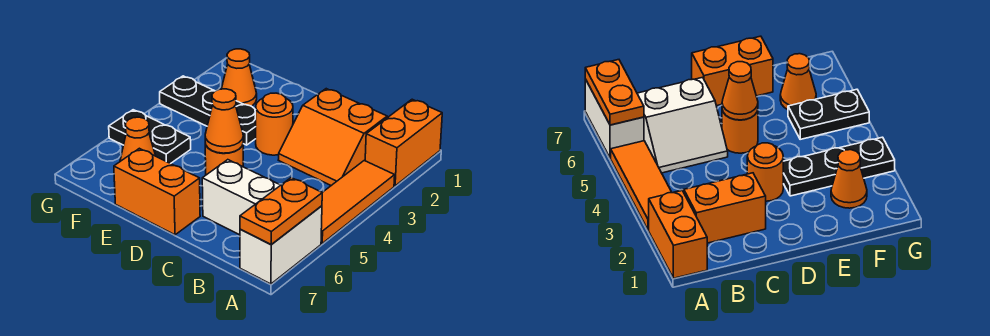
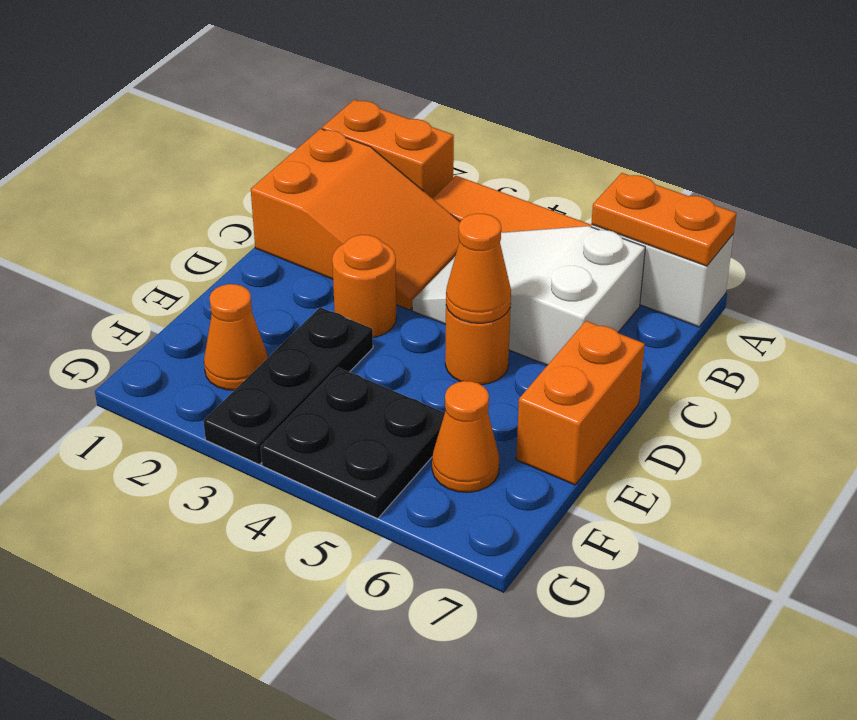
orange 2x2 slope [279,89,387,185] -> orange 2x3 slope [251,129,460,310]
white 2x2 slope [202,160,280,235] -> white 2x3 slope [412,226,645,365]
black 1x2 plate [109,110,191,164] -> black 2x2 plate [261,368,445,519]

